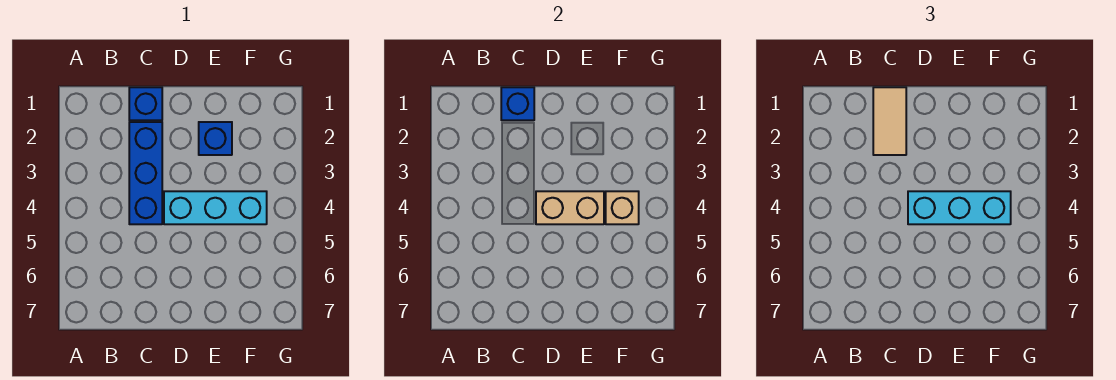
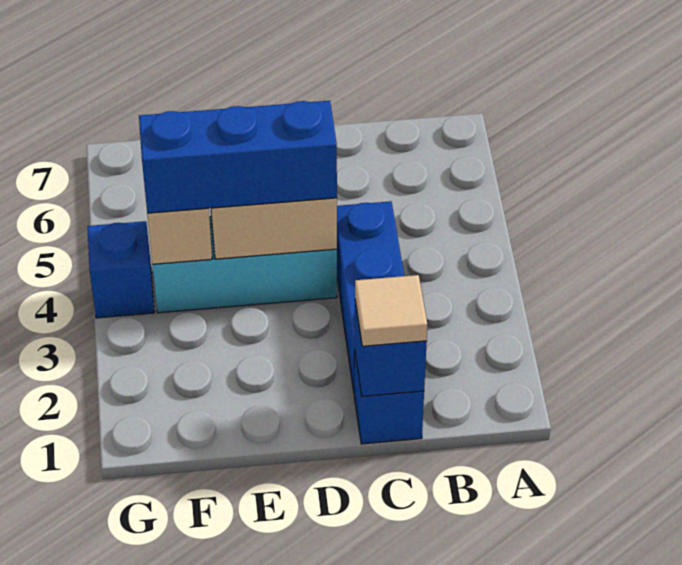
tan 1x2 tile [873,87,906,155] -> tan 1x1 tile [355,275,427,346]
cyan 1x3 brick [908,191,1011,224] -> blue 1x3 brick [139,101,337,213]
blue 1x1 brick [199,122,232,155] -> blue 1x1 brick moved to [87,221,154,318]

